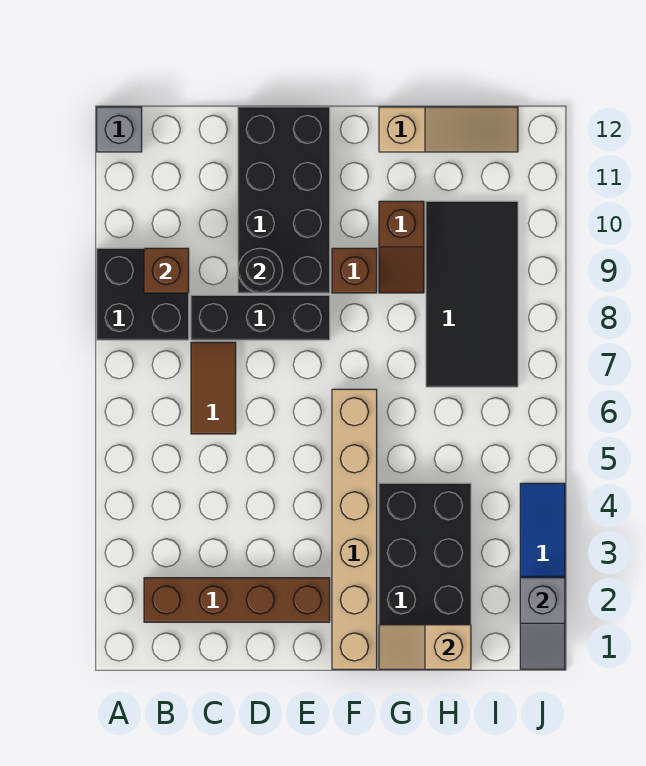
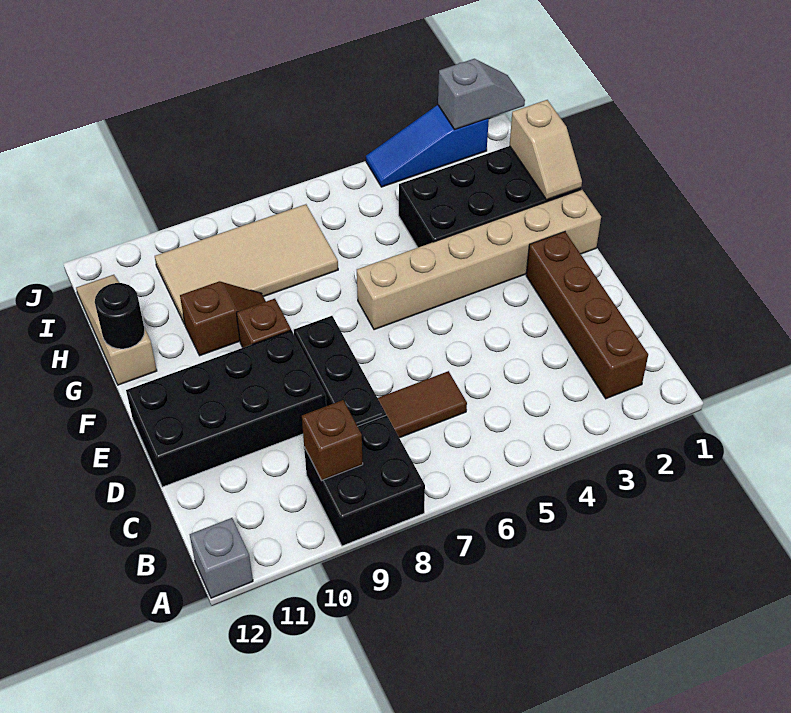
black 1x1 round brick [238,248,283,293] -> black 1x1 round brick moved to [95,283,145,349]
black 2x4 tile [426,201,518,387] -> tan 2x4 tile [155,204,338,324]

